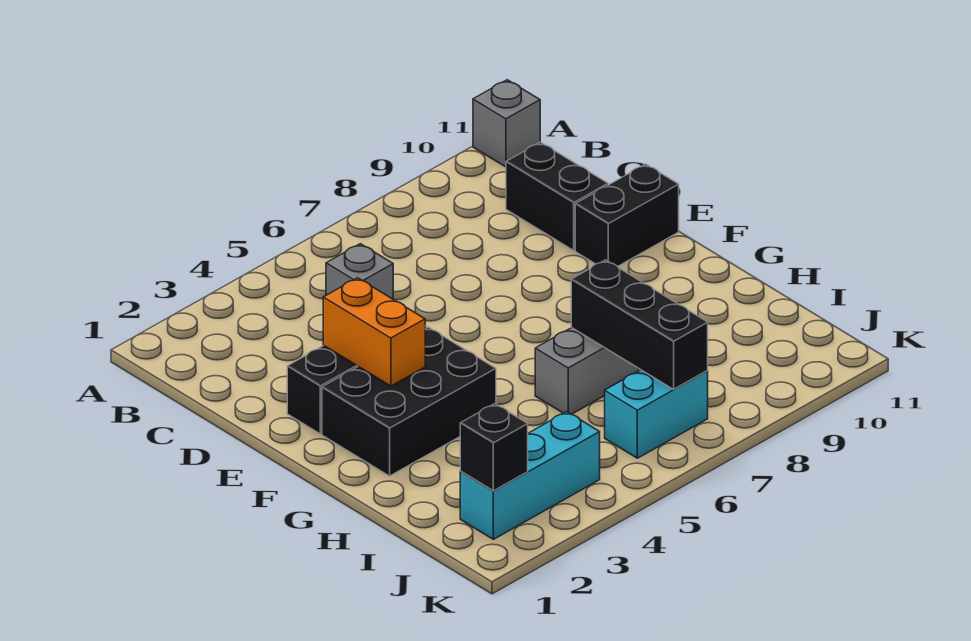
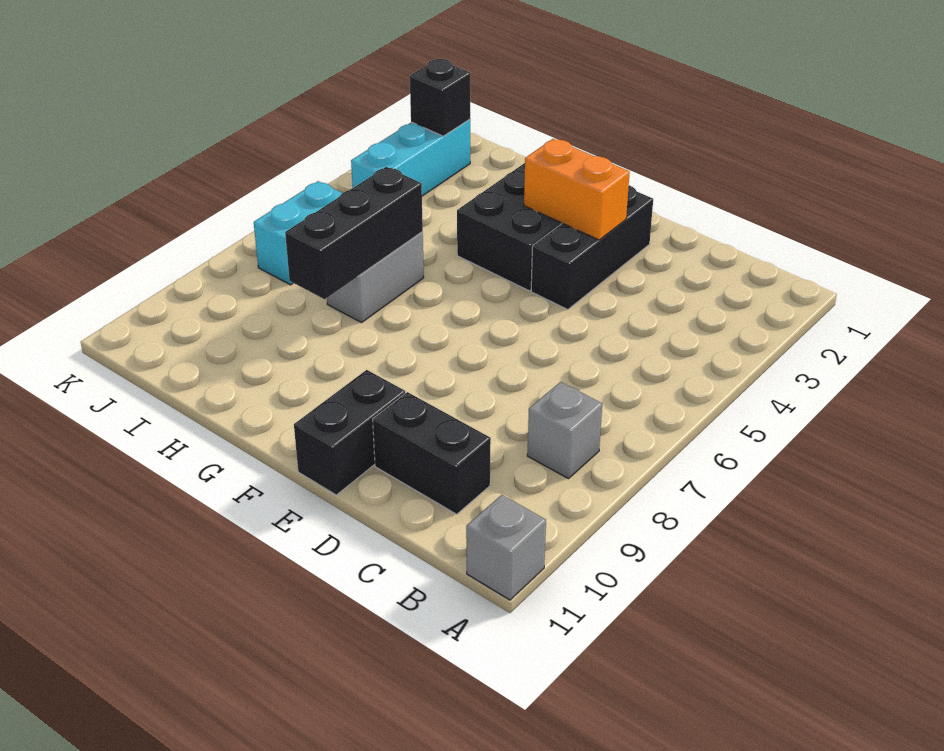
grey 1x1 brick [326,244,393,299] -> grey 1x1 brick moved to [527,382,602,479]
black 1x3 brick [571,260,708,389] -> black 1x3 brick turned to [285,167,423,299]

